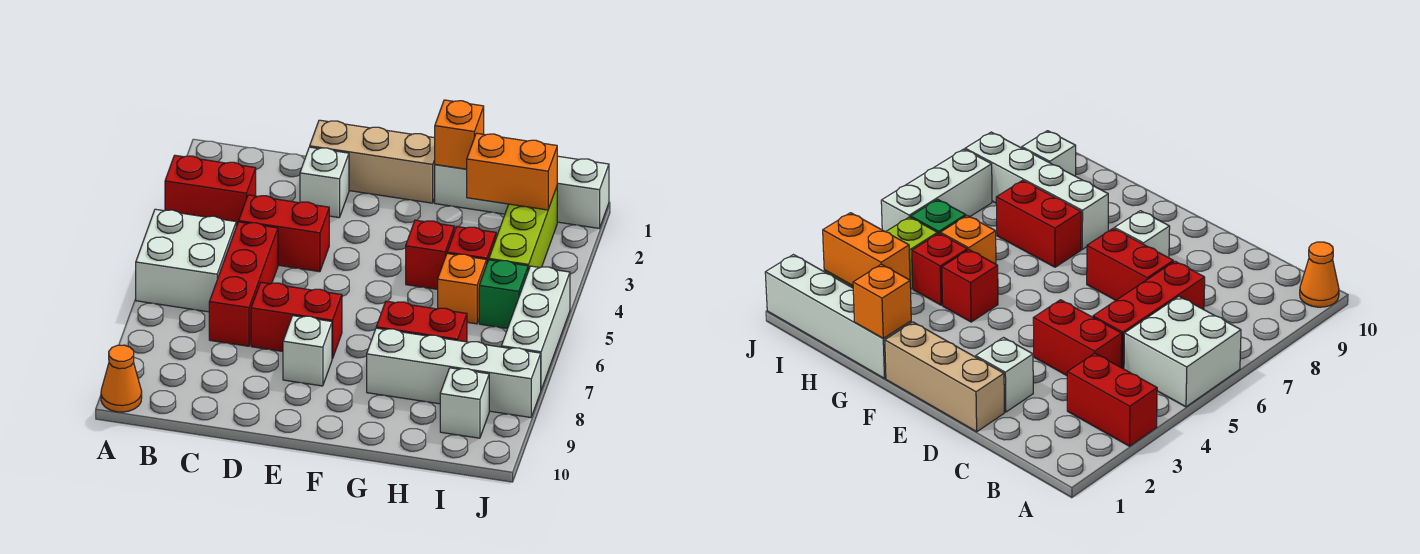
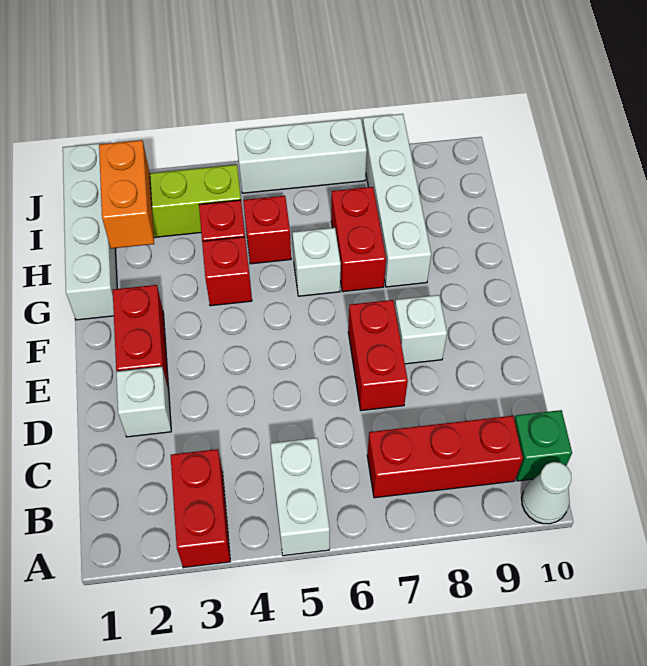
white 2x2 brick [136,209,236,312] -> white 1x2 brick [270,438,330,556]
orange 1x1 cone [101,345,142,412] -> white 1x1 cone [522,462,571,524]
red 1x2 brick [239,195,329,272] -> red 1x2 brick moved to [113,285,169,390]
red 1x3 brick [209,222,278,346] -> red 1x3 brick moved to [367,416,523,498]
tan 1x3 brick [310,120,435,203] -> none
orange 1x1 brick [435,100,484,169] -> none
orange 1x1 brick [438,254,487,324] -> red 1x1 brick [243,196,291,264]
green 1x1 brick [479,260,528,329] -> green 1x1 brick moved to [514,410,572,481]
white 1x1 brick [440,368,489,438] -> white 1x1 brick moved to [292,228,341,296]

